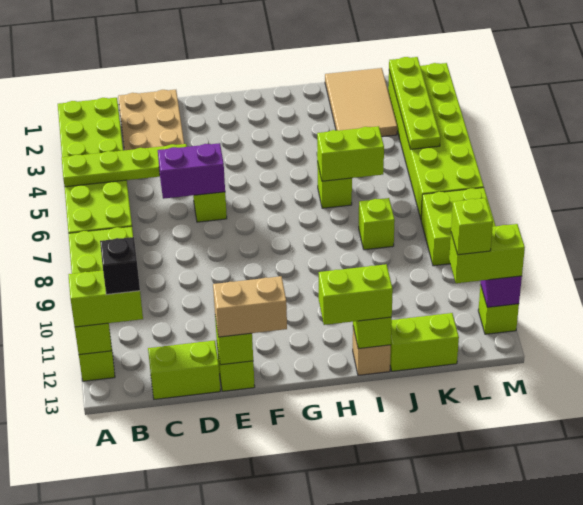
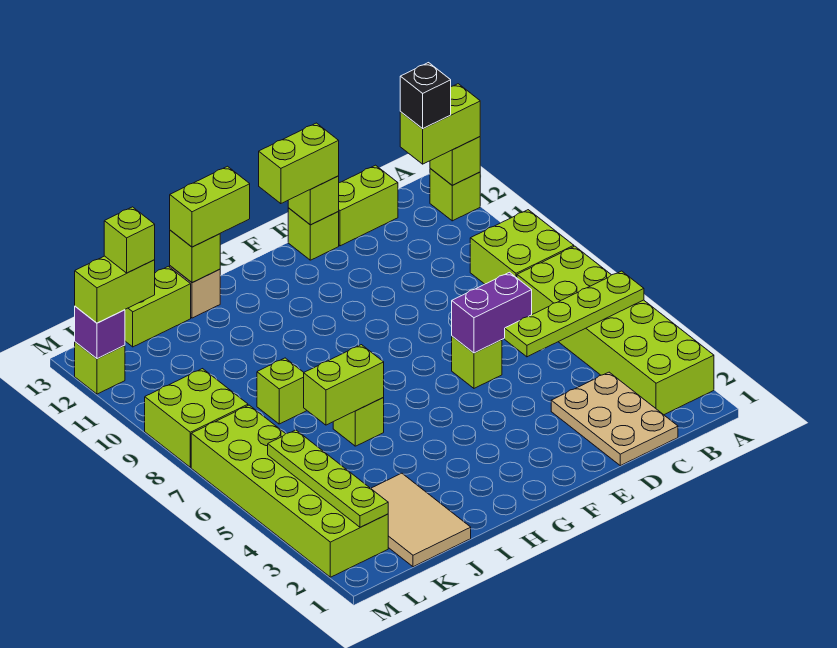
tan 1x2 brick [213,276,287,337] -> lime 1x2 brick [259,123,339,204]

